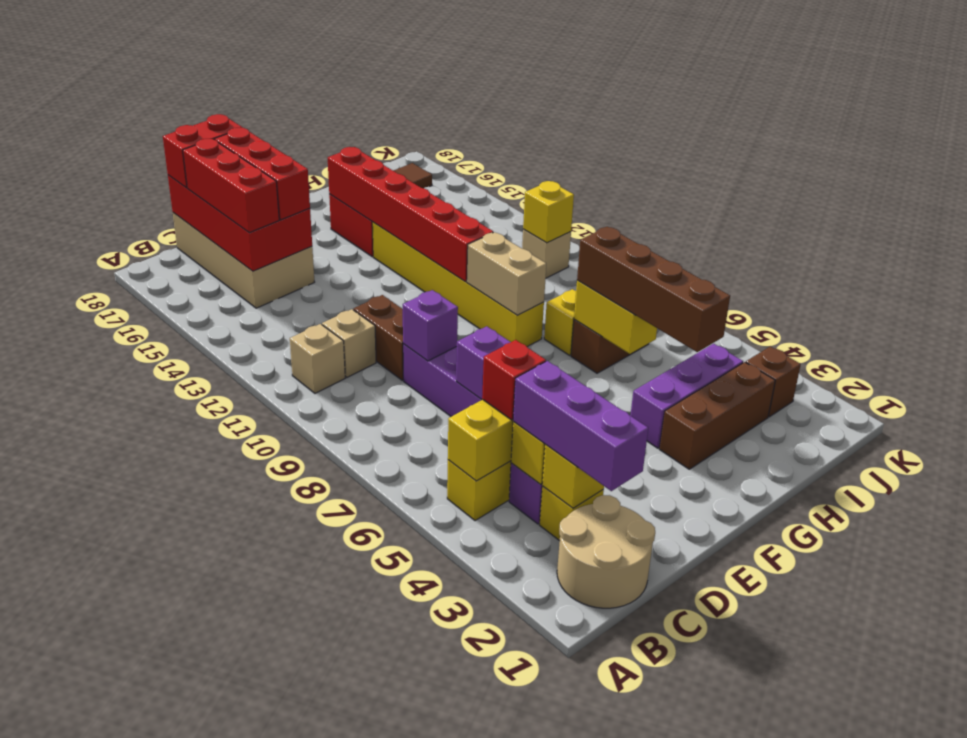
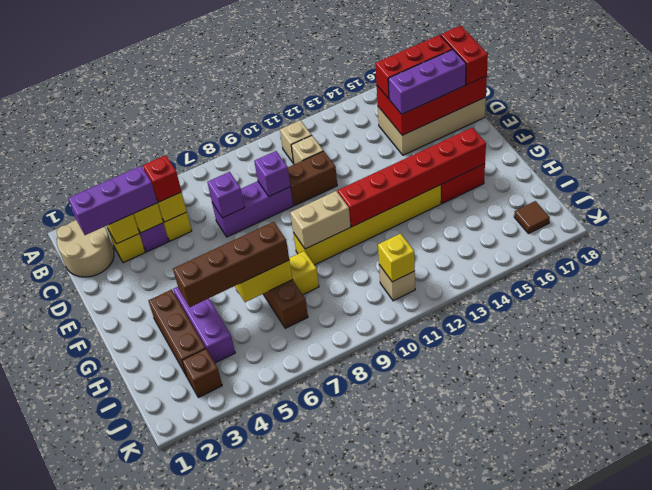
red 1x3 brick [214,128,310,220] -> purple 1x3 brick [388,49,466,114]

